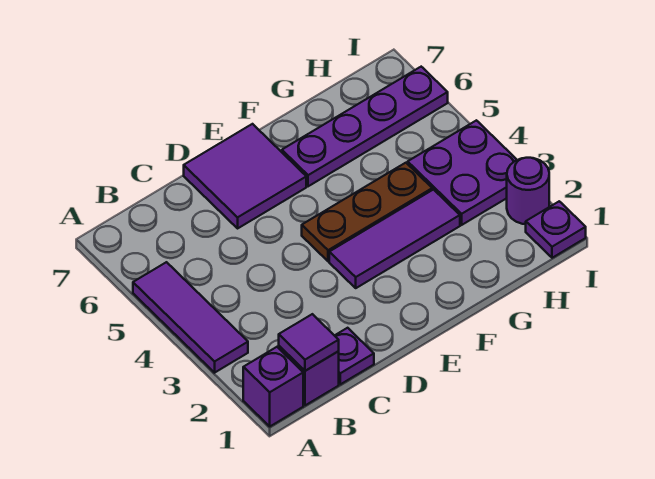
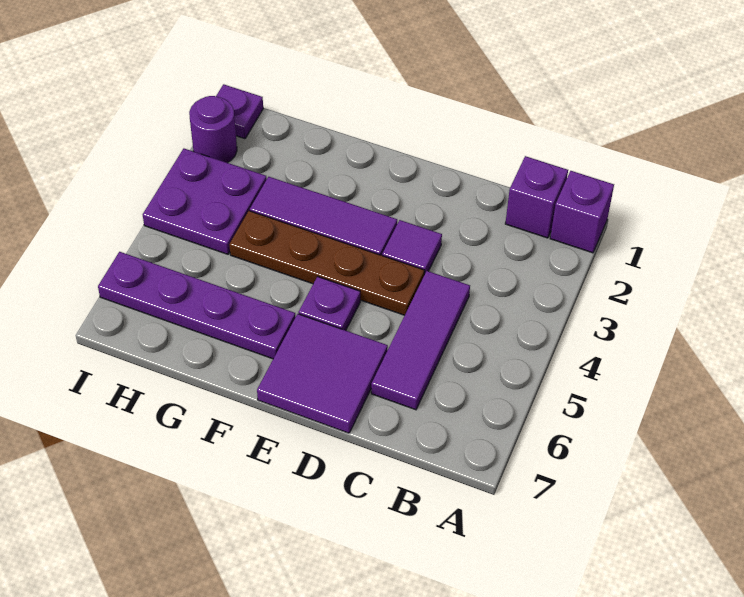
purple 1x3 tile [133,262,248,373] -> purple 1x3 tile moved to [371,271,470,410]
purple 1x1 tile [279,314,339,371] -> purple 1x1 tile moved to [382,220,442,275]
purple 1x1 plate [335,328,374,384] -> purple 1x1 plate moved to [298,277,360,330]
brown 1x3 plate [302,163,432,261] -> brown 1x4 plate [229,211,424,315]

